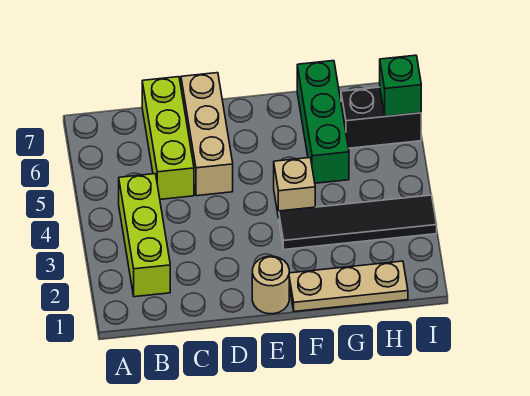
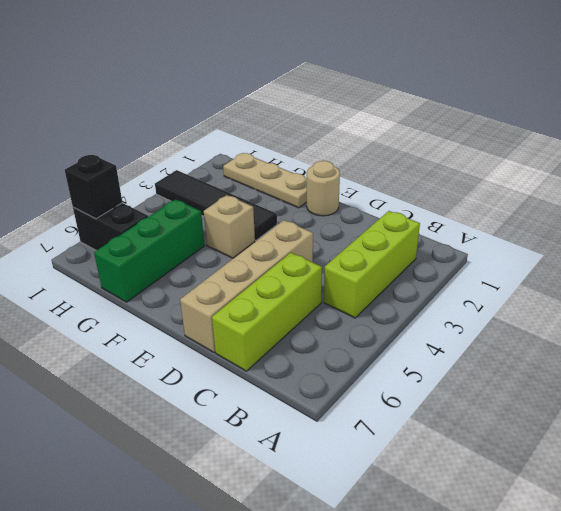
tan 1x3 brick [181,73,233,196] -> tan 1x4 brick [180,220,313,353]
green 1x1 brick [380,55,421,116] -> black 1x1 brick [65,155,122,219]

